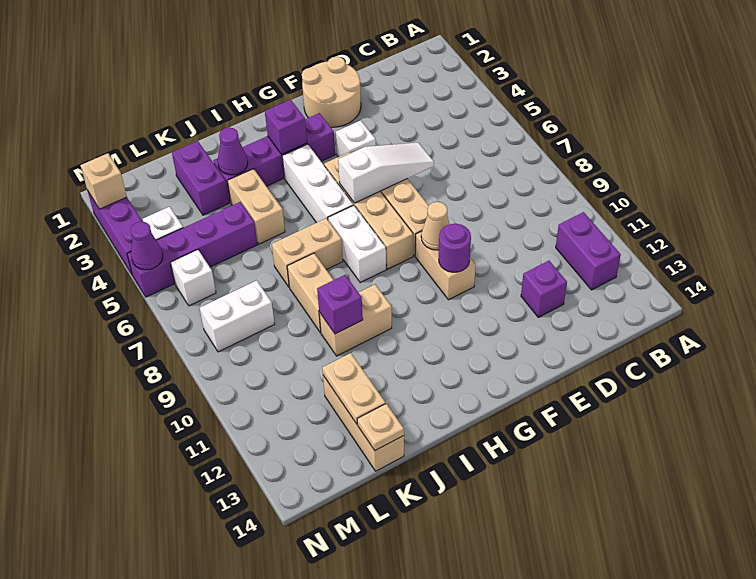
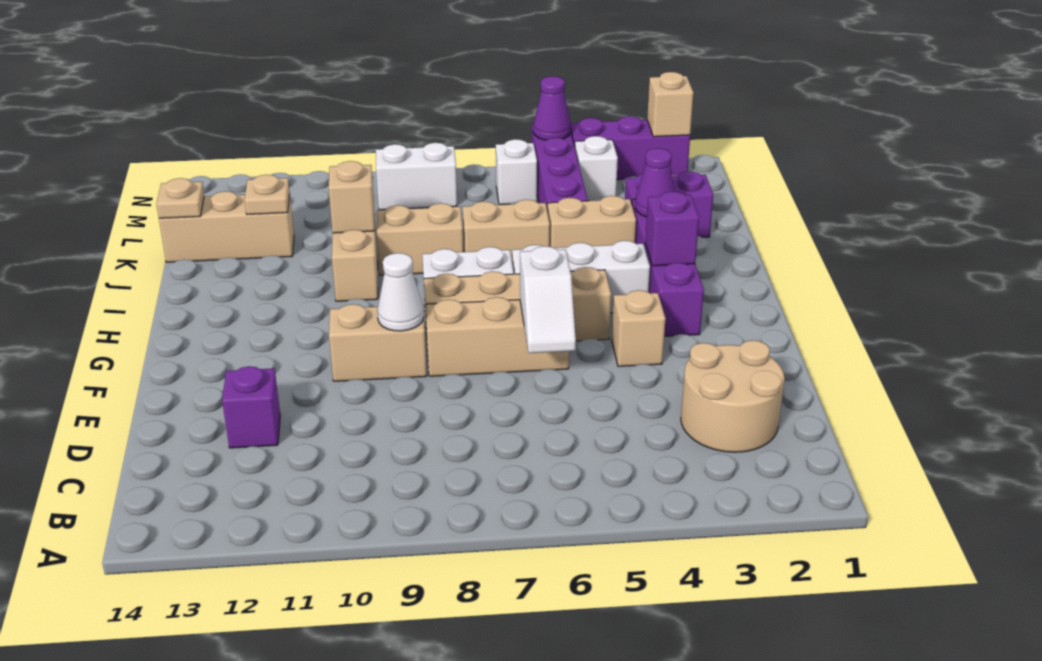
purple 1x2 brick [556,212,621,290] -> none
tan 2x2 round brick [302,57,361,127] -> tan 2x2 round brick moved to [681,340,784,452]
white 1x3 slope [338,143,434,203] -> white 1x2 slope [520,246,576,353]
white 1x1 brick [336,120,376,157] -> tan 1x1 brick [612,290,665,366]
tan 1x1 cone [421,202,450,250] -> white 1x1 cone [377,253,424,331]
purple 1x1 round brick [439,224,471,272] -> none
tan 1x2 brick [272,218,343,287] -> tan 1x2 brick turned to [462,200,550,259]
purple 1x1 brick [317,275,363,334] -> tan 1x1 brick [329,161,375,233]
tan 1x2 plate [322,353,385,424] -> tan 1x1 plate [245,175,290,214]
white 1x2 brick [200,281,275,352] -> white 1x2 brick turned to [376,143,457,210]

